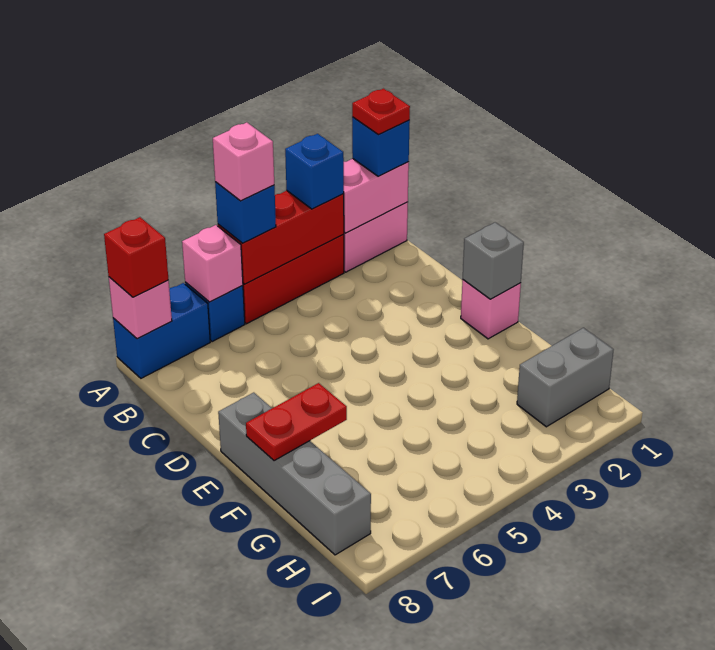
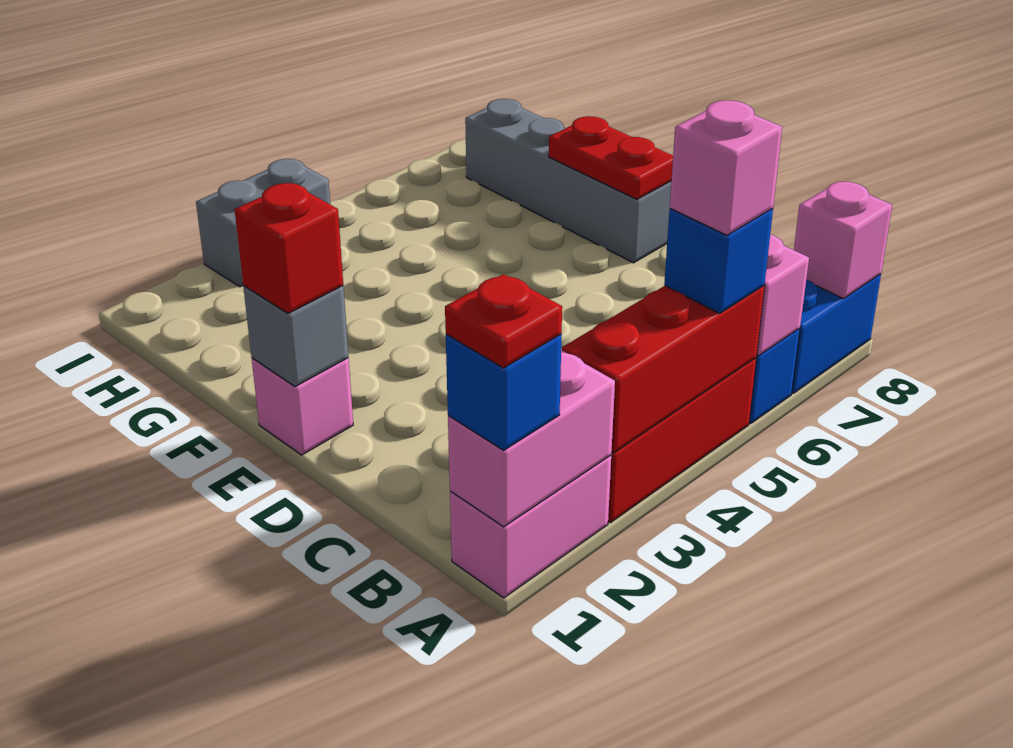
blue 1x1 brick [285,134,344,209] -> none
red 1x1 brick [104,217,168,297] -> red 1x1 brick moved to [234,183,343,313]
red 1x2 plate [246,383,347,461] -> red 1x2 plate turned to [549,116,673,199]
grey 1x2 brick [517,328,613,427] -> grey 1x2 brick moved to [196,159,330,287]

